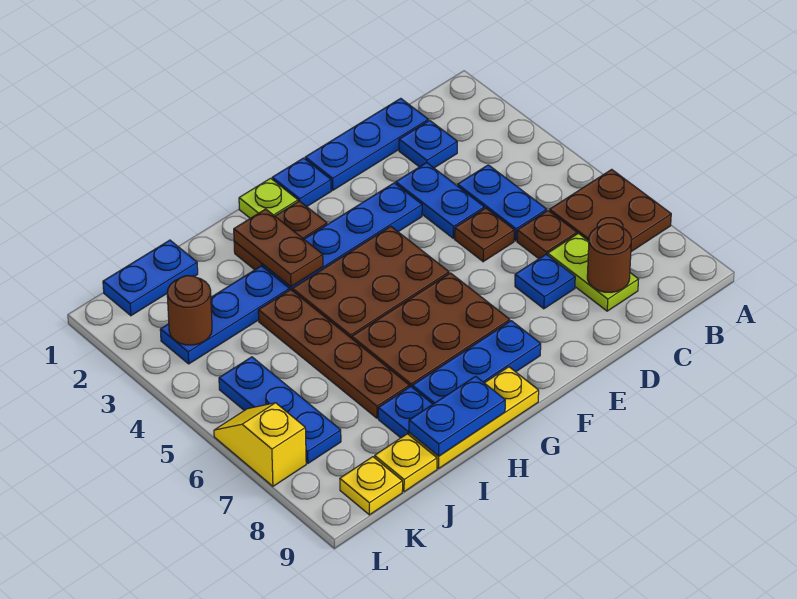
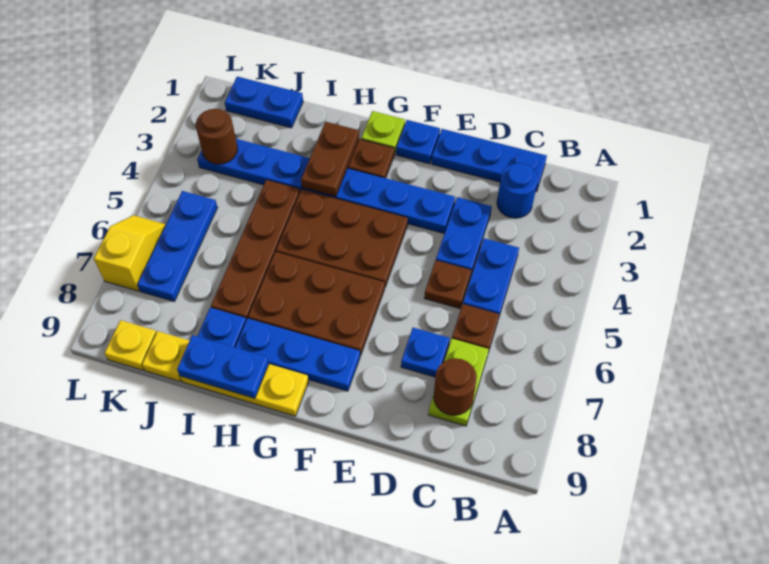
brown 2x2 plate [550,169,671,252] -> none
blue 1x1 plate [399,120,457,168] -> blue 1x1 round brick [497,163,538,218]

